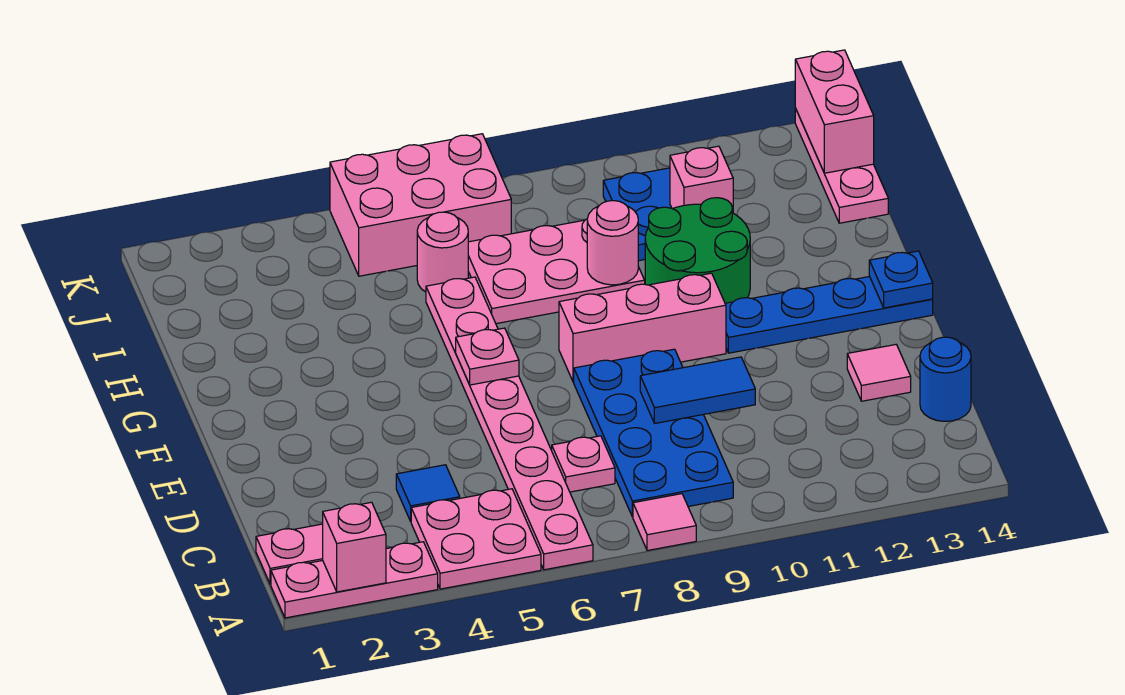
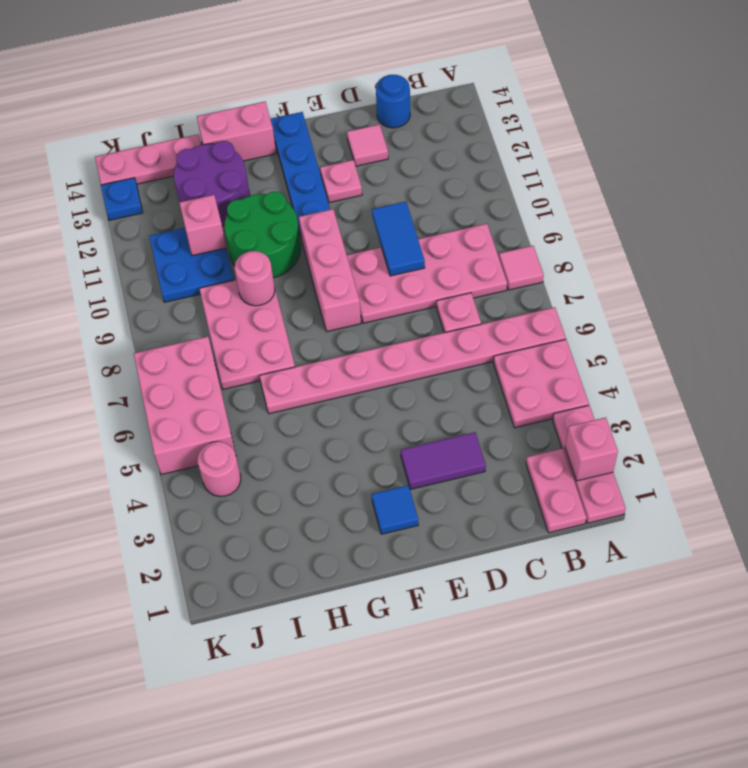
blue 2x4 plate [574,349,733,517] -> pink 2x4 plate [347,224,507,323]
blue 1x1 tile [396,465,460,521] -> blue 1x1 tile moved to [372,485,418,534]
none -> purple 1x2 tile [401,432,486,489]
pink 1x1 plate [456,328,519,385] -> pink 1x1 plate moved to [320,160,362,203]
blue 1x1 plate [869,251,933,308] -> blue 1x1 plate moved to [101,178,143,220]
none -> purple 2x2 round brick [174,141,250,226]
pink 1x1 round brick [417,212,468,292] -> pink 1x1 round brick moved to [198,442,241,497]
pink 1x2 brick [795,50,874,173] -> pink 1x2 brick moved to [197,102,276,161]

